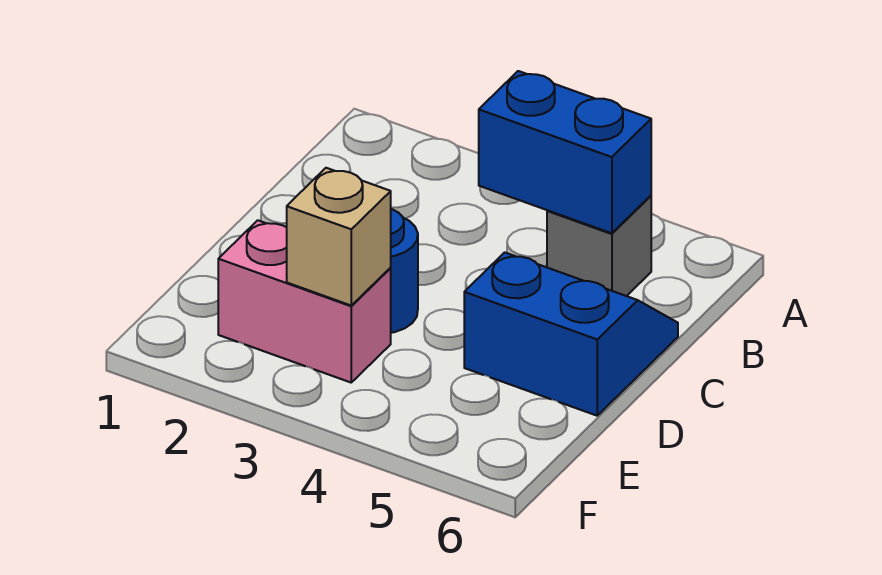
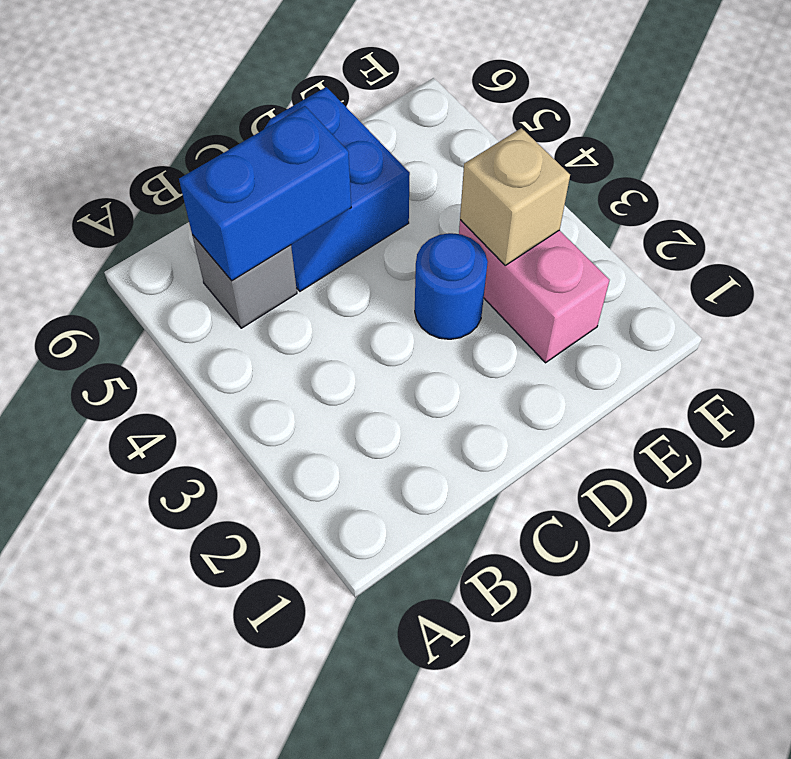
blue 1x2 brick [479,71,651,233] -> blue 1x2 brick turned to [179,106,351,281]

